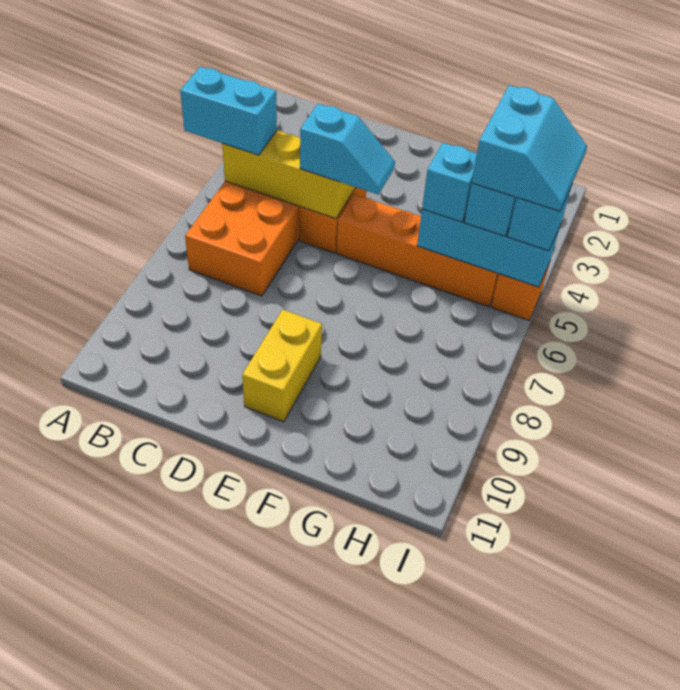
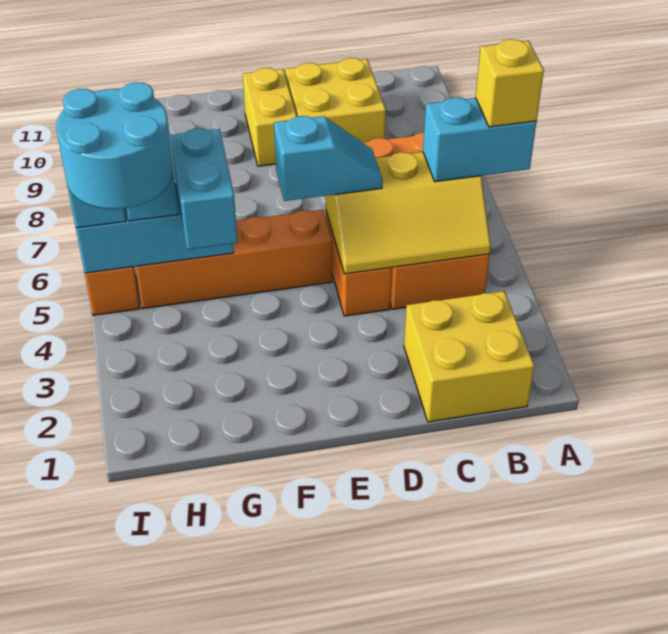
none -> yellow 1x1 brick [476,39,544,127]
none -> yellow 2x2 brick [404,291,534,422]
none -> yellow 2x2 brick [285,58,386,142]
cyan 1x2 slope [300,104,395,195] -> cyan 1x2 slope turned to [274,116,383,201]
cyan 1x1 brick [422,143,477,222] -> cyan 1x2 brick [170,129,238,250]
cyan 2x2 slope [472,85,587,211] -> cyan 2x2 round brick [56,82,173,209]

